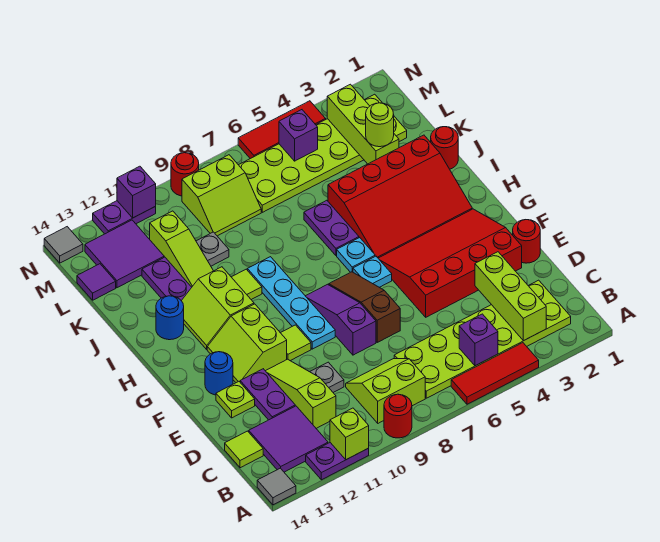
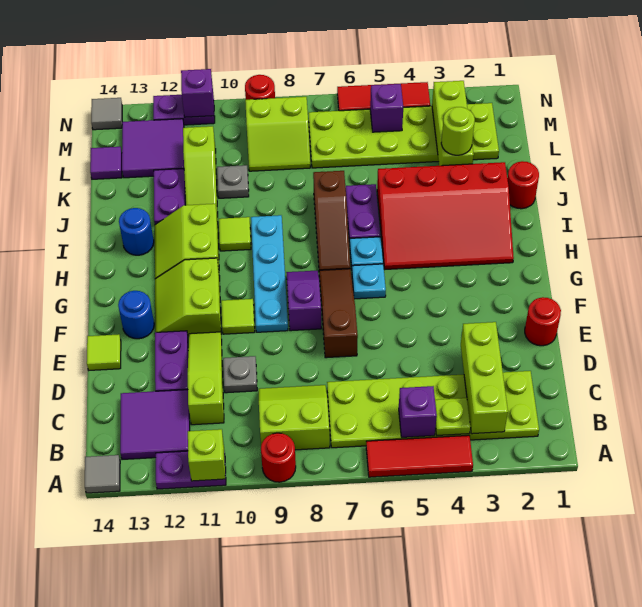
lime 1x1 tile [225,431,263,468] -> lime 1x1 tile moved to [87,334,121,370]
red 3x4 slope [378,209,522,317] -> none
purple 1x3 slope [306,284,376,355] -> purple 1x2 slope [286,271,321,331]
lime 1x1 plate [216,382,255,418] -> lime 1x1 plate moved to [435,398,470,436]
none -> brown 1x3 slope [313,171,350,270]

